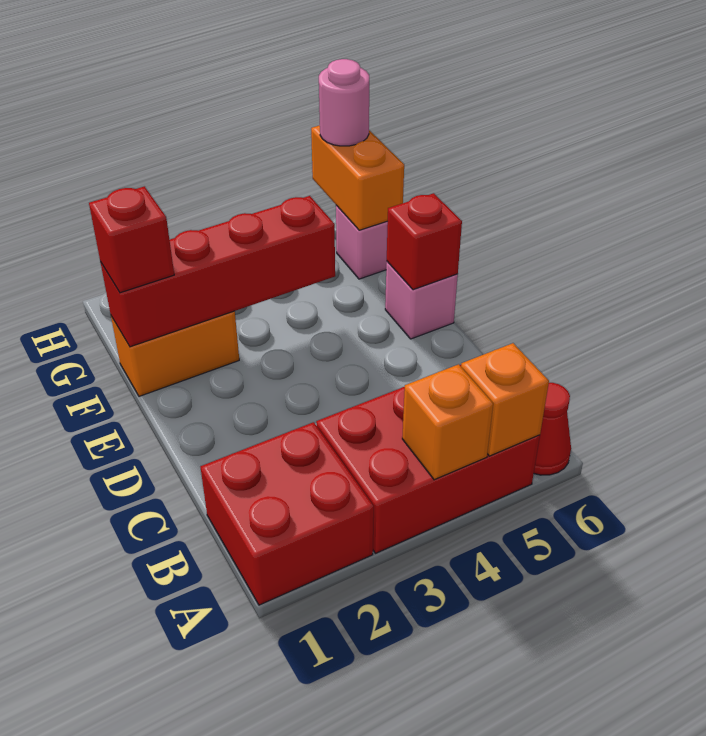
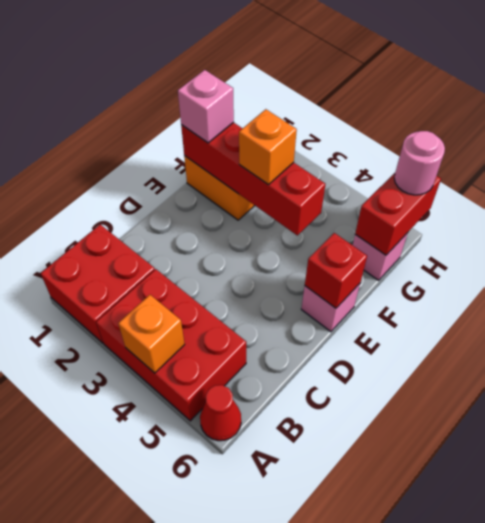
orange 1x1 brick [461,343,549,456] -> orange 1x1 brick moved to [239,109,297,185]
red 1x1 brick [89,186,174,293] -> pink 1x1 brick [178,70,234,143]
orange 1x2 brick [311,125,404,230] -> red 1x2 brick [355,173,441,255]

